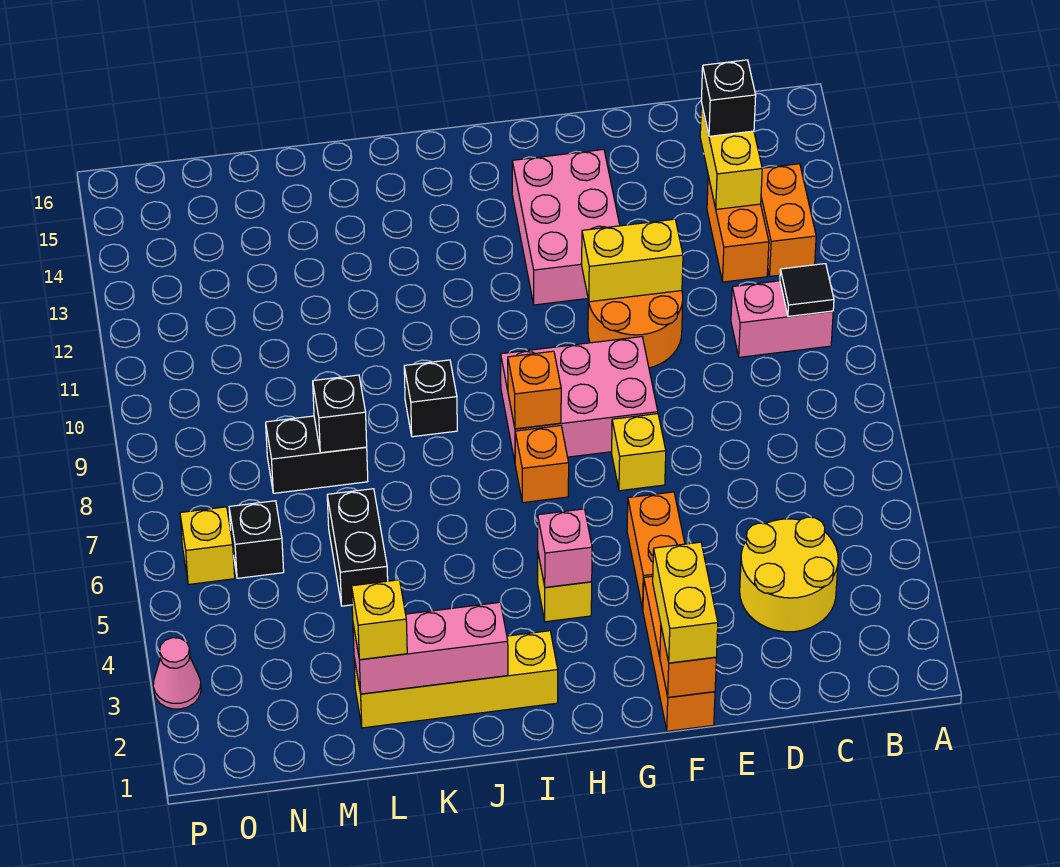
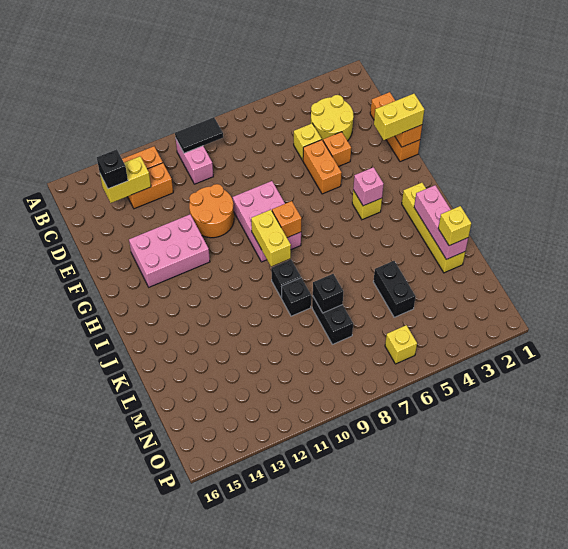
black 1x1 tile [780,264,834,317] -> black 1x2 tile [175,117,223,153]
yellow 1x2 brick [582,219,683,302] -> yellow 1x2 brick moved to [251,210,291,267]
orange 1x3 brick [643,576,715,731] -> orange 1x3 brick turned to [370,92,420,162]
orange 1x2 brick [627,492,685,609] -> orange 1x2 brick turned to [303,140,342,194]
yellow 1x1 brick [612,414,666,491] -> yellow 1x1 brick moved to [294,124,322,160]
orange 1x1 brick [515,426,569,503] -> orange 1x1 brick moved to [323,132,351,167]
black 1x2 brick [327,489,388,606] -> black 1x2 brick turned to [373,261,416,317]
black 1x1 brick [229,501,284,578] -> black 1x1 brick moved to [282,278,311,316]
pink 1x1 cone [153,638,201,709] -> none

